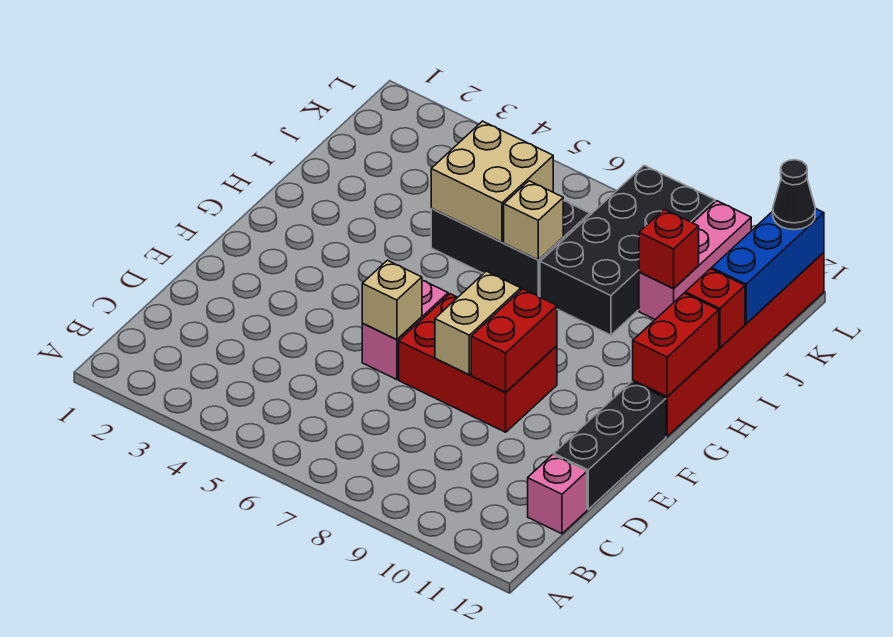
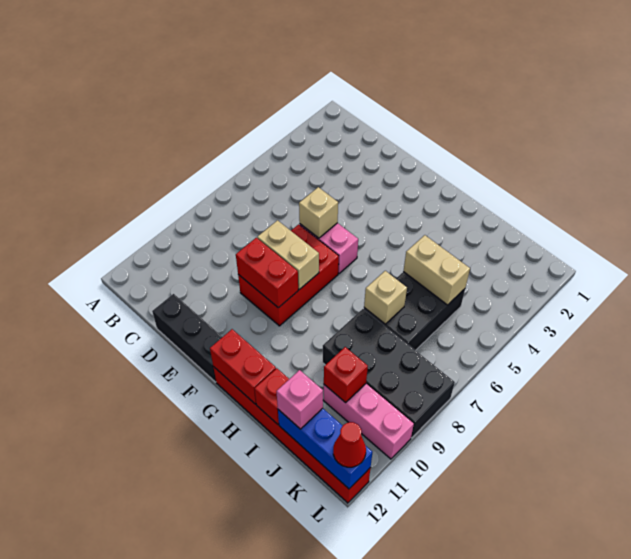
pink 1x1 brick [528,455,587,534] -> pink 1x1 brick moved to [276,370,323,429]
tan 2x2 brick [431,121,553,242] -> tan 1x2 brick [403,235,470,305]
black 1x1 cone [773,160,815,230] -> red 1x1 cone [333,422,366,467]

